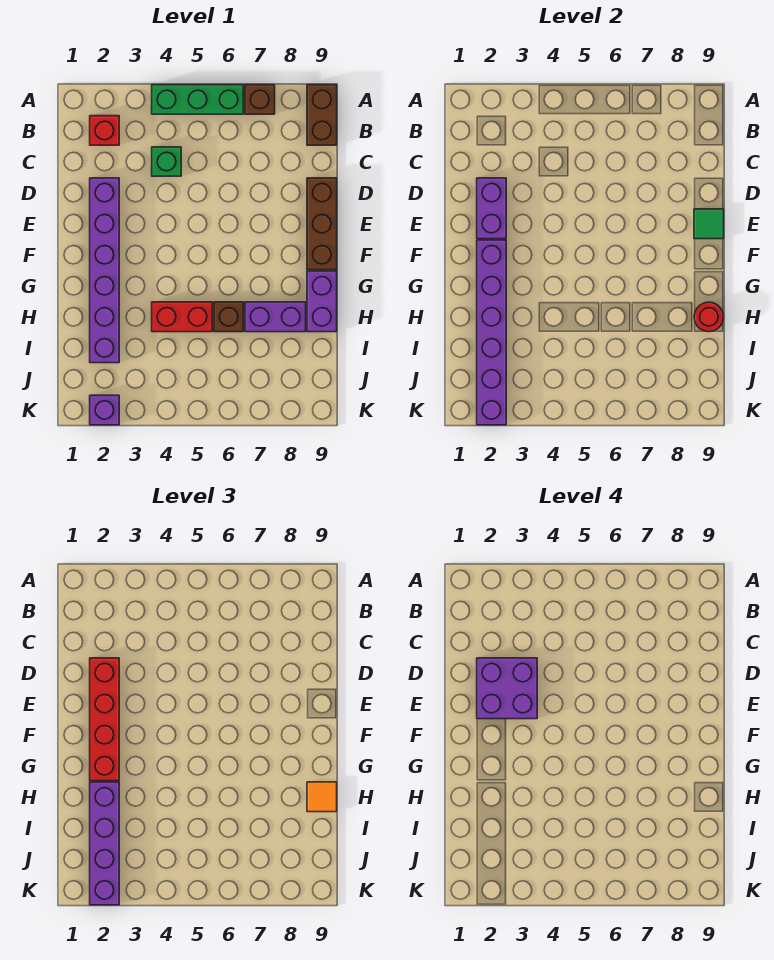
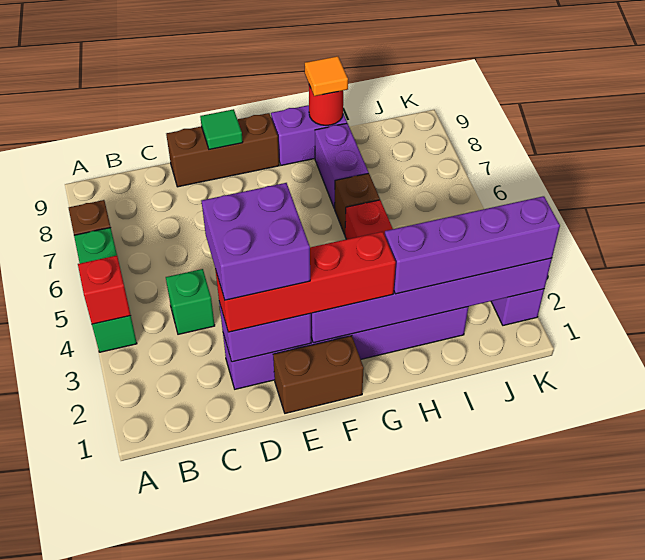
brown 1x2 brick [307,85,337,145] -> brown 1x2 brick moved to [273,336,364,413]
red 1x1 brick [90,116,119,145] -> red 1x1 brick moved to [78,256,131,324]

